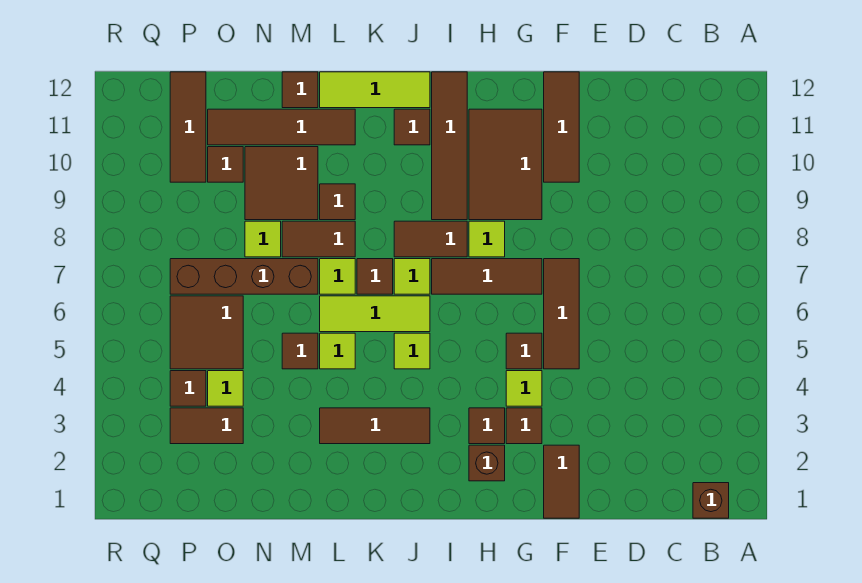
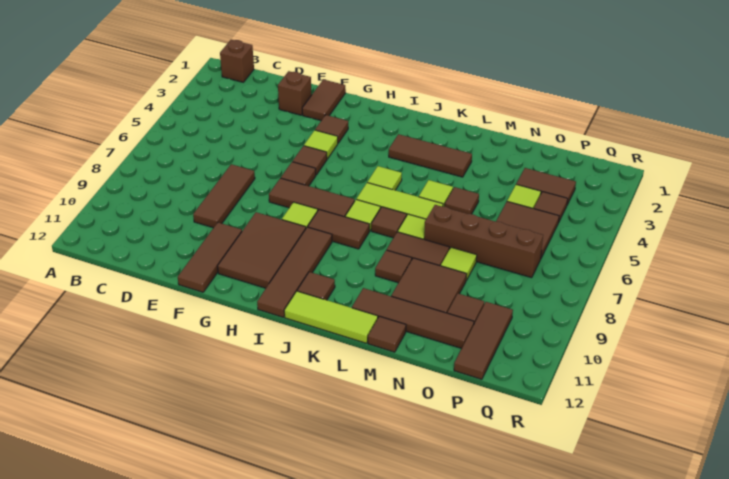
brown 1x3 tile [544,259,579,369] -> brown 1x3 tile moved to [193,164,255,228]
brown 1x1 brick [469,445,505,481] -> brown 1x1 brick moved to [278,71,312,115]
brown 1x1 tile [469,408,505,444] -> brown 1x1 tile moved to [281,162,316,186]

